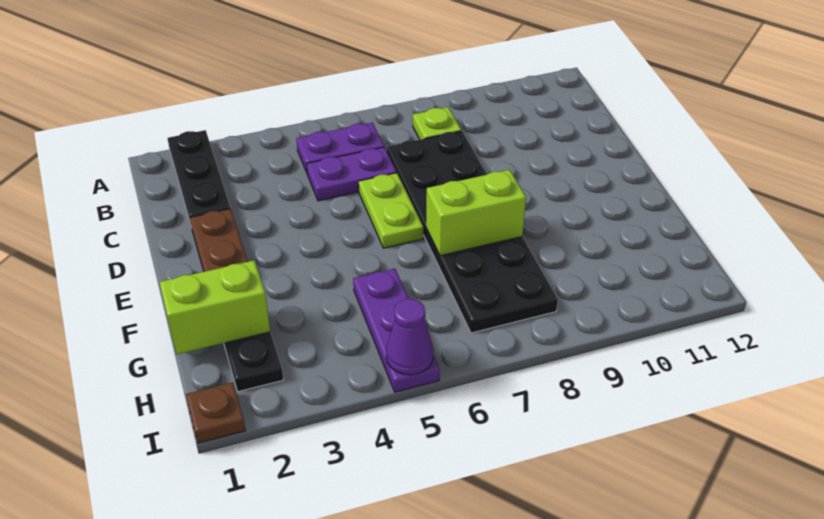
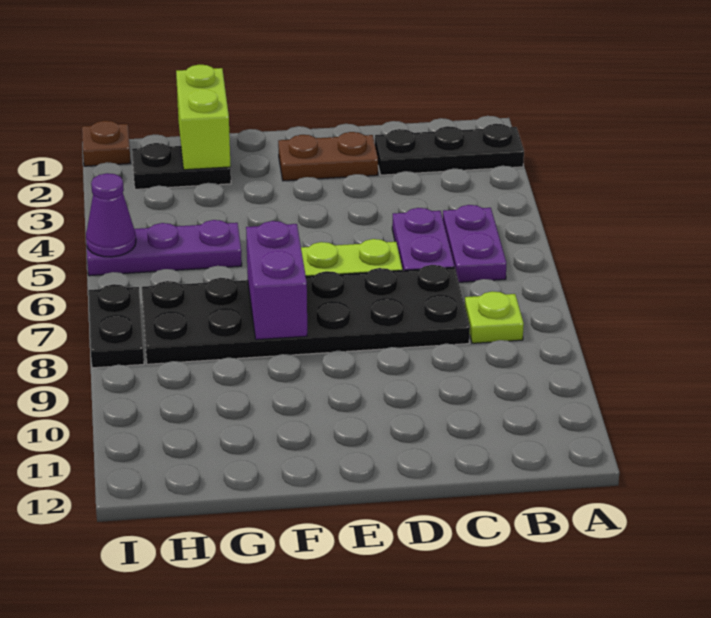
lime 1x2 brick [426,170,526,256] -> purple 1x2 brick [246,221,307,340]
none -> black 1x2 plate [88,284,144,368]

